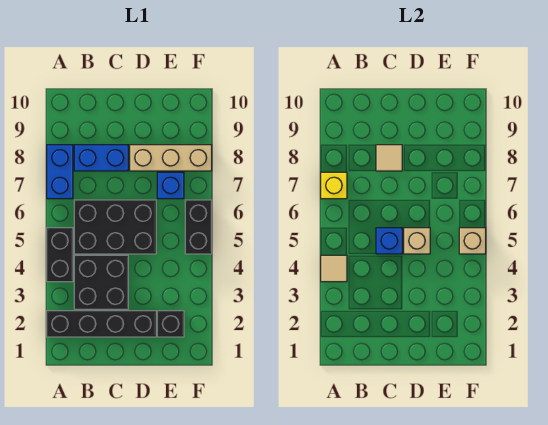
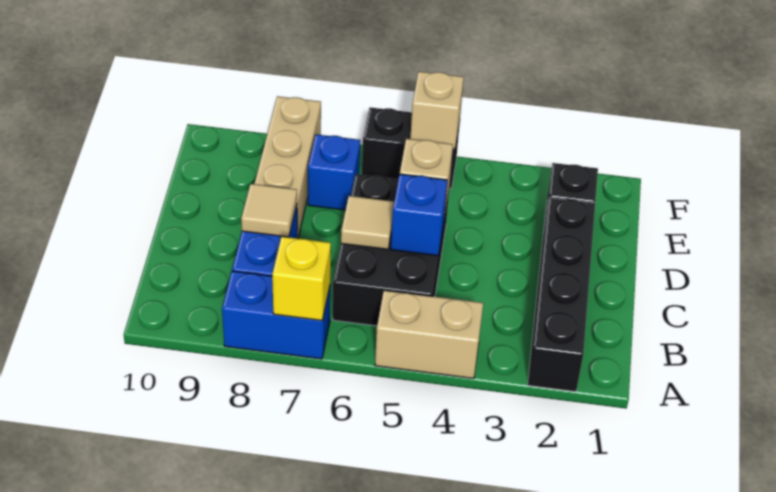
black 1x2 brick [47,228,73,282] -> tan 1x2 brick [375,290,483,379]
tan 1x1 tile [321,255,347,282] -> tan 1x1 tile moved to [341,196,394,249]
black 2x2 brick [74,255,128,309] -> none

